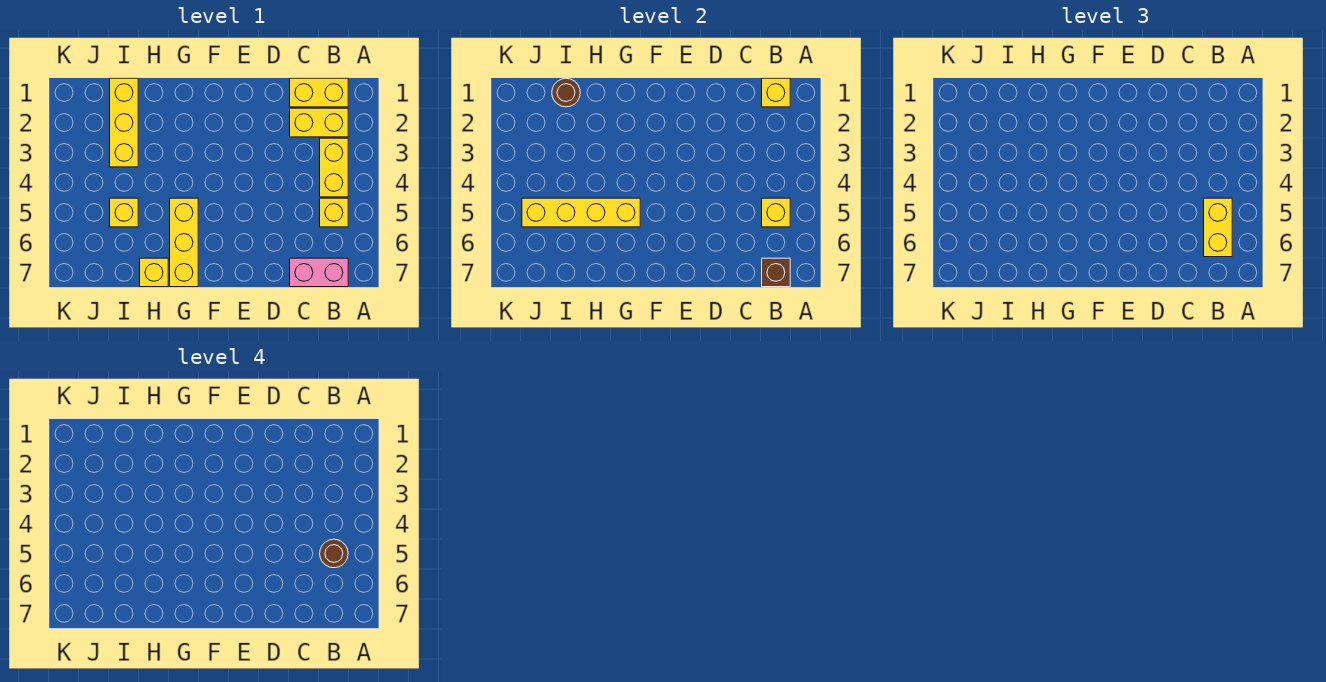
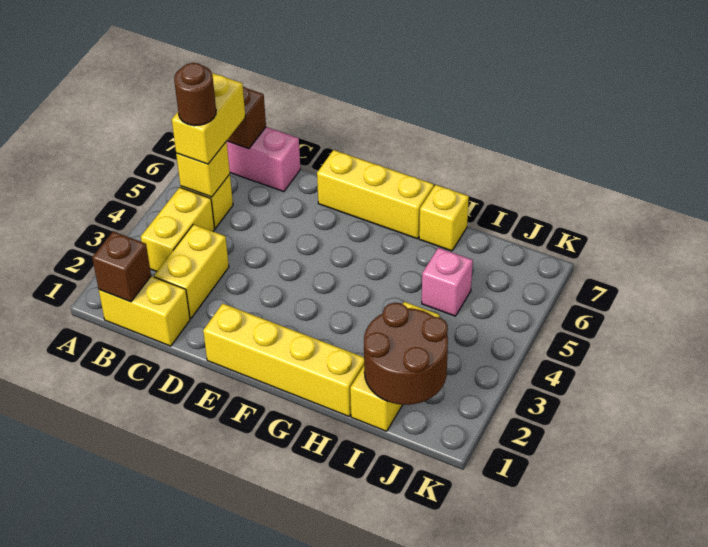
yellow 1x1 brick [762,78,790,107] -> brown 1x1 brick [92,231,151,302]
yellow 1x2 brick [290,108,348,137] -> yellow 1x2 brick turned to [154,224,229,319]
yellow 1x3 brick [170,198,198,287] -> yellow 1x3 brick turned to [317,150,434,239]
yellow 1x4 brick [522,198,640,227] -> yellow 1x4 brick moved to [203,304,364,416]
brown 1x1 round brick [552,78,580,107] -> brown 2x2 round brick [364,303,448,405]
yellow 1x1 brick [110,198,138,227] -> pink 1x1 brick [422,248,473,316]

